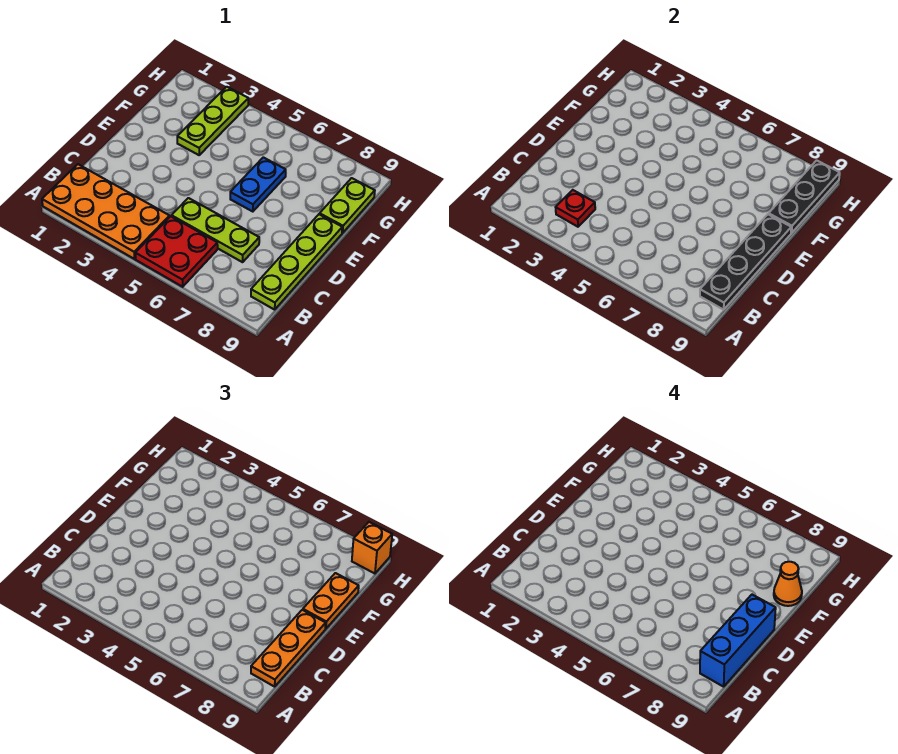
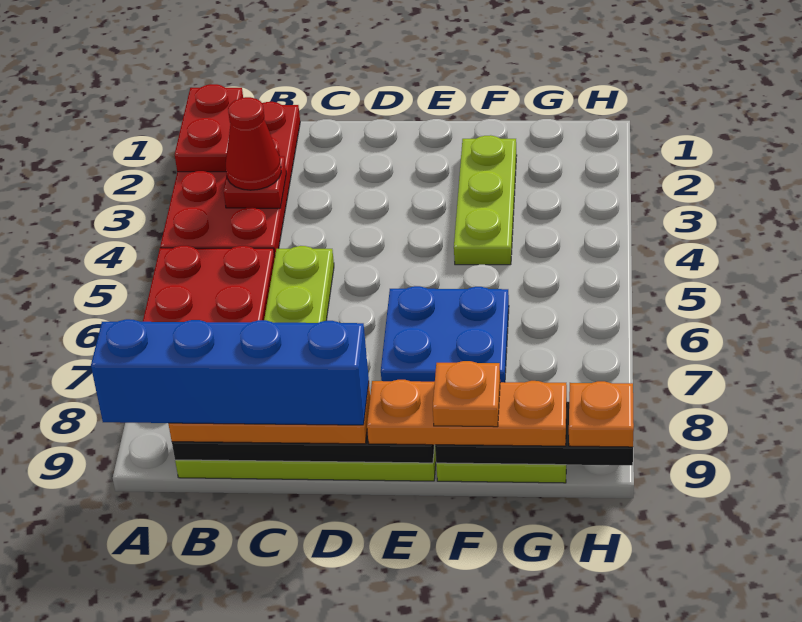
orange 2x4 plate [42,164,170,259] -> red 2x4 plate [160,102,300,255]
none -> red 1x2 plate [175,84,243,172]
none -> red 1x1 cone [226,97,281,190]
blue 1x3 brick [700,595,776,687] -> blue 1x4 brick [91,319,369,425]
blue 1x2 plate [230,157,286,212] -> blue 2x2 plate [381,286,509,382]
orange 1x2 plate [303,573,359,629] -> orange 1x3 plate [367,380,567,446]
lime 1x3 plate [177,87,248,155] -> lime 1x3 plate turned to [454,135,517,265]
orange 1x1 cone [774,561,802,606] -> orange 1x1 plate [433,361,500,427]
orange 1x1 brick [352,522,392,574] -> orange 1x1 plate [569,381,634,447]

